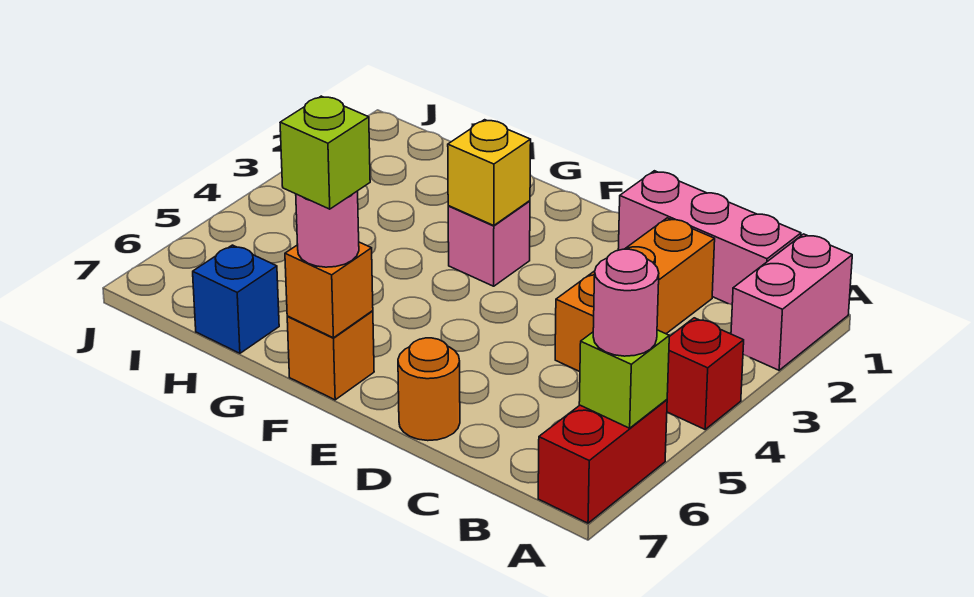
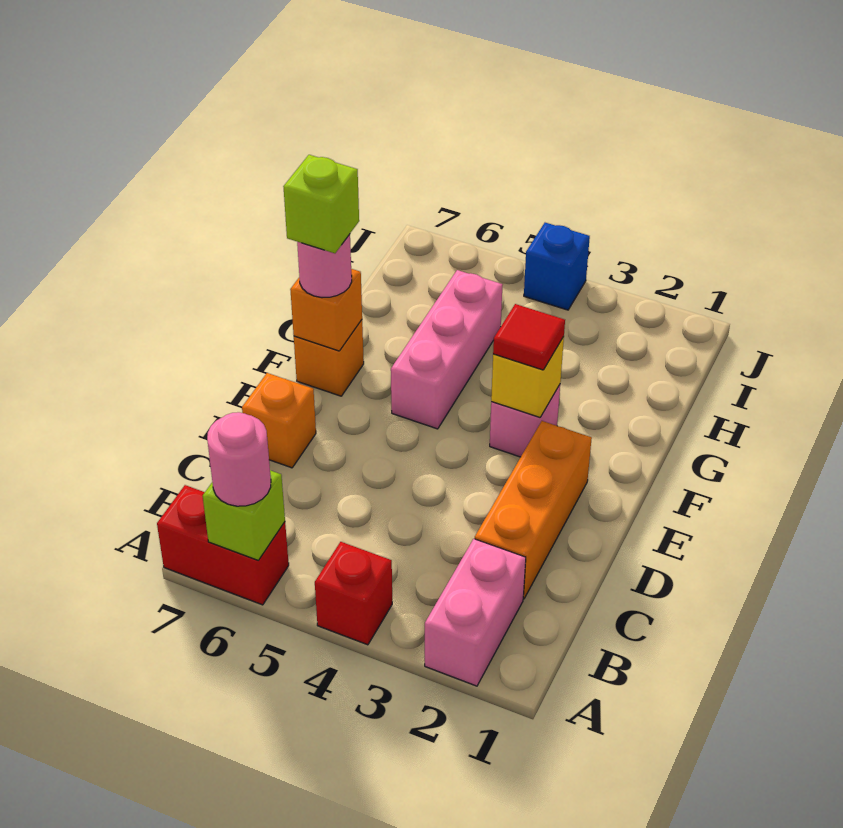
pink 1x2 brick [731,234,852,370] -> pink 1x2 brick turned to [425,539,526,686]
pink 1x3 brick [618,171,801,305] -> pink 1x3 brick moved to [391,270,503,429]
orange 1x3 brick [555,218,715,372] -> orange 1x3 brick turned to [475,421,592,599]
orange 1x1 round brick [398,338,460,441] -> orange 1x1 brick [242,373,316,468]
none -> red 1x1 tile [493,304,565,370]
blue 1x1 brick [193,245,279,353] -> blue 1x1 brick moved to [524,223,590,310]

